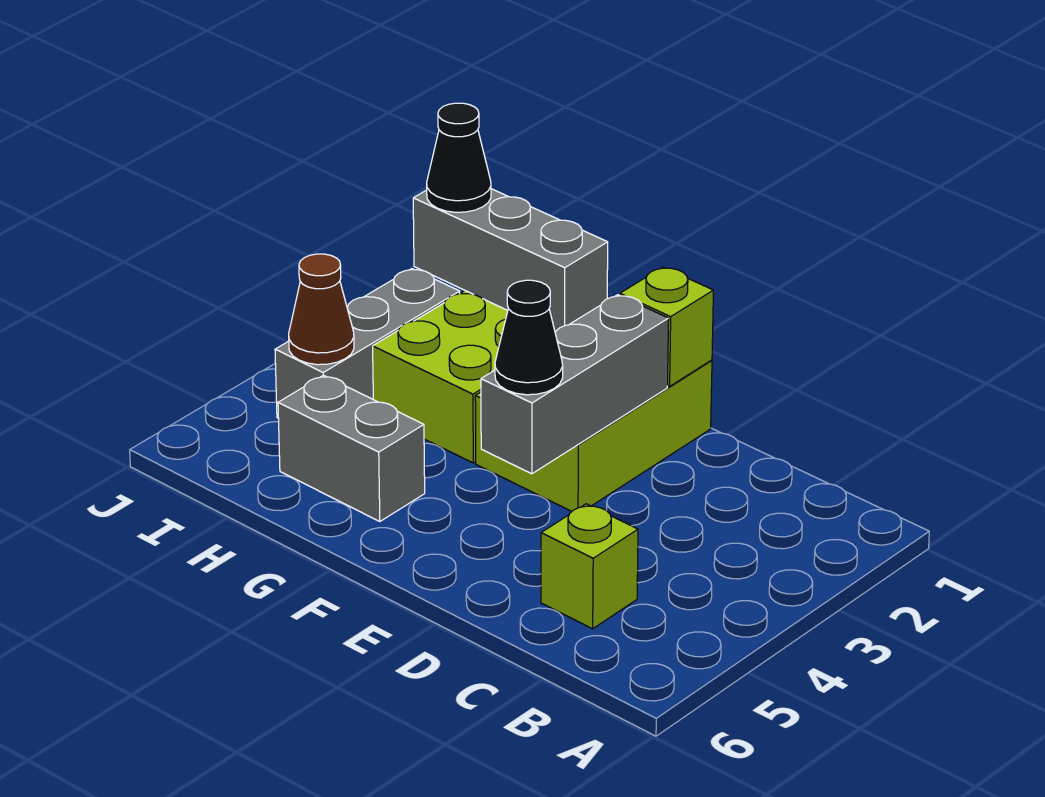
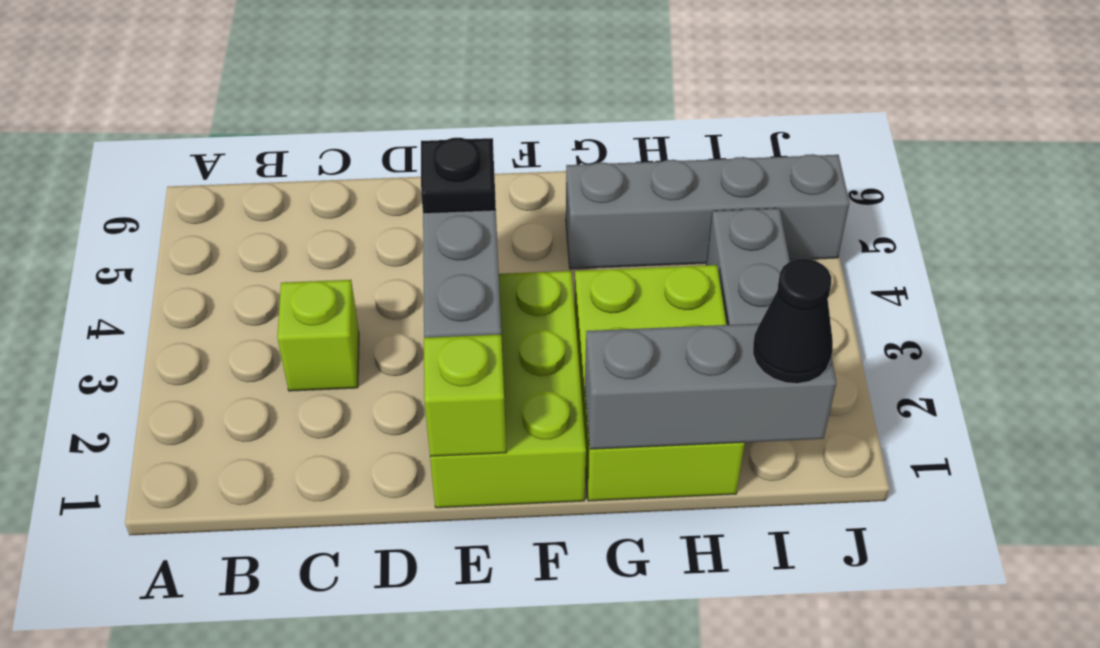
lime 1x1 brick [541,504,638,629] -> lime 1x1 brick moved to [277,280,359,391]
black 1x1 cone [495,280,563,395] -> black 1x1 plate [421,138,496,214]
grey 1x2 brick [278,375,425,522] -> grey 1x4 brick [566,154,849,269]
brown 1x1 cone [289,254,354,365] -> none

